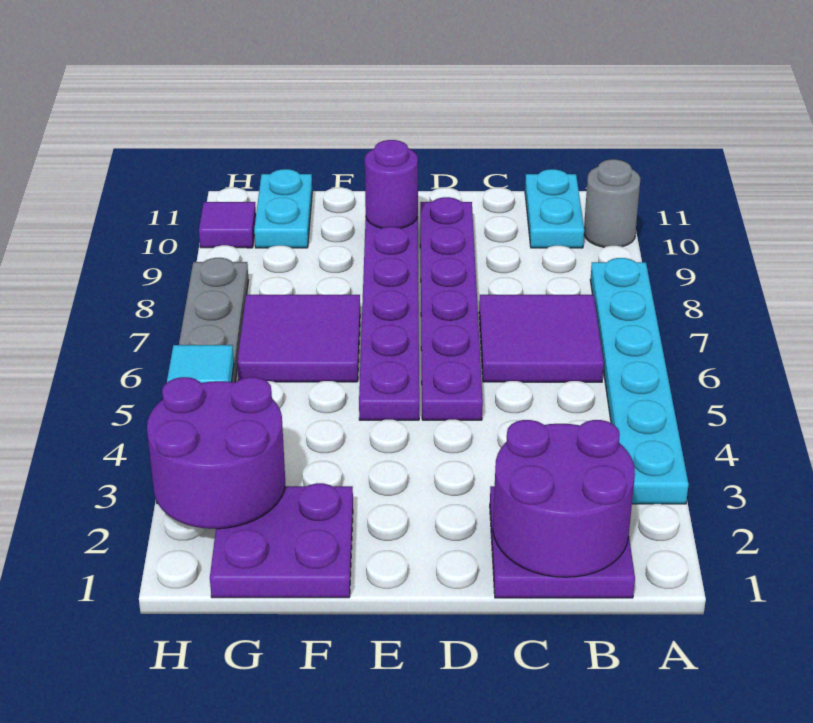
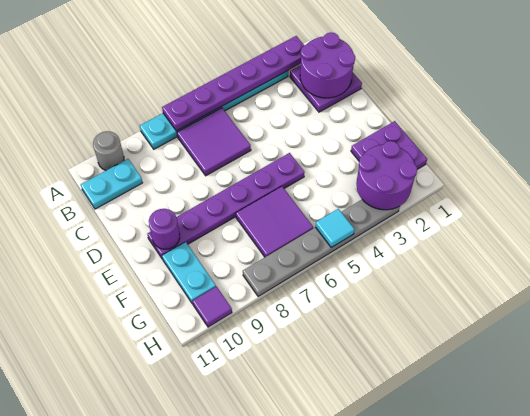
purple 1x6 plate [420,197,483,420] -> purple 1x6 plate moved to [162,36,304,131]
cyan 1x2 plate [254,169,312,248] -> cyan 1x2 plate turned to [162,242,216,304]

